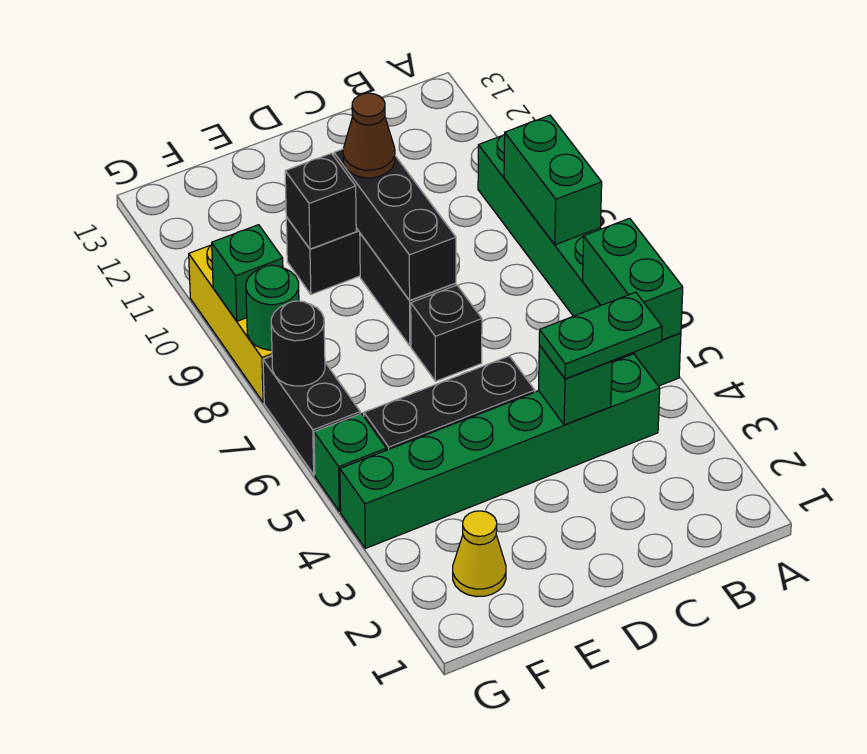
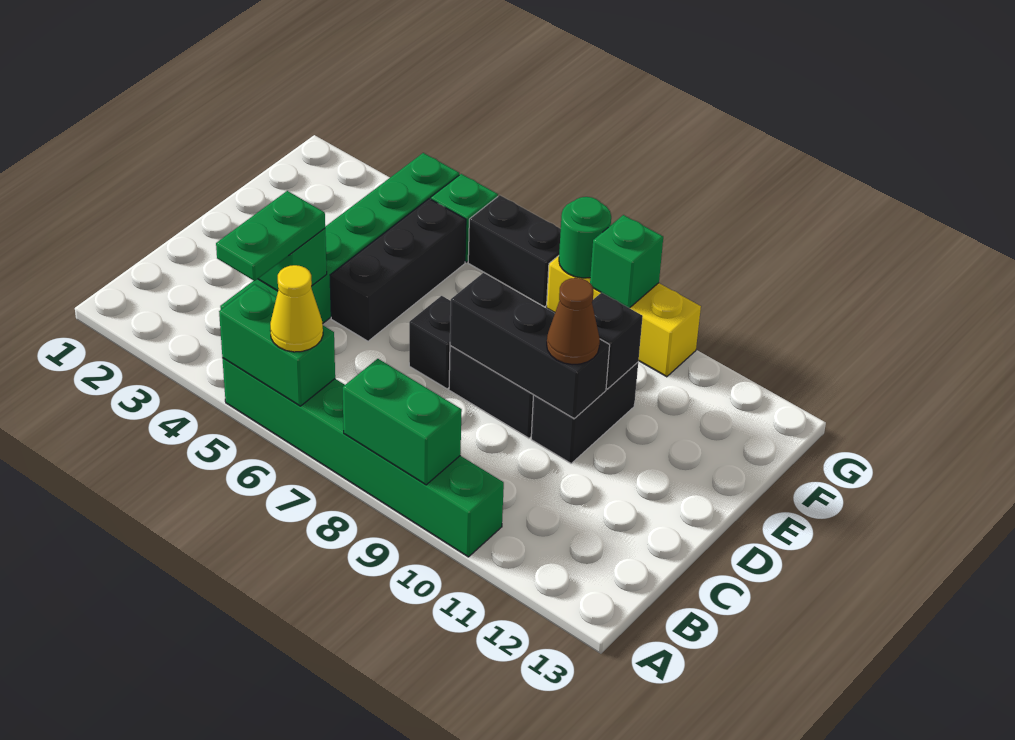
yellow 1x1 cone [453,511,506,597] -> yellow 1x1 cone moved to [270,265,323,352]
black 1x1 round brick [271,301,325,386] -> none

